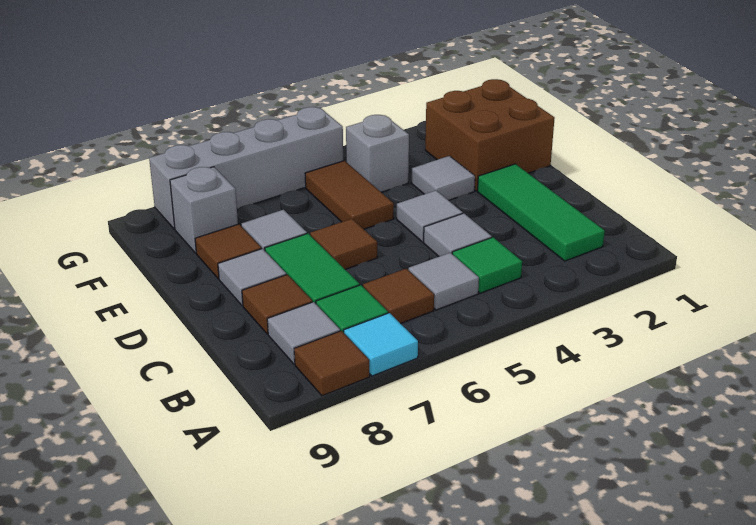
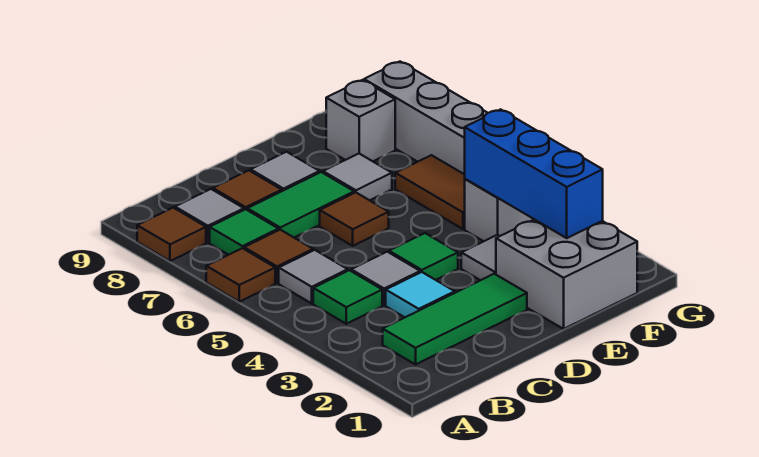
cyan 1x1 tile [344,313,418,376] -> cyan 1x1 tile moved to [386,272,455,318]
grey 1x1 tile [397,191,463,242] -> green 1x1 tile [389,233,458,280]
brown 2x2 brick [425,79,555,191] -> grey 2x2 brick [496,219,637,329]
brown 1x2 tile [305,161,394,229] -> brown 1x2 tile turned to [395,155,465,229]
brown 1x1 tile [195,224,261,279] -> brown 1x1 tile moved to [206,248,275,302]
none -> blue 1x3 brick [465,109,603,238]

